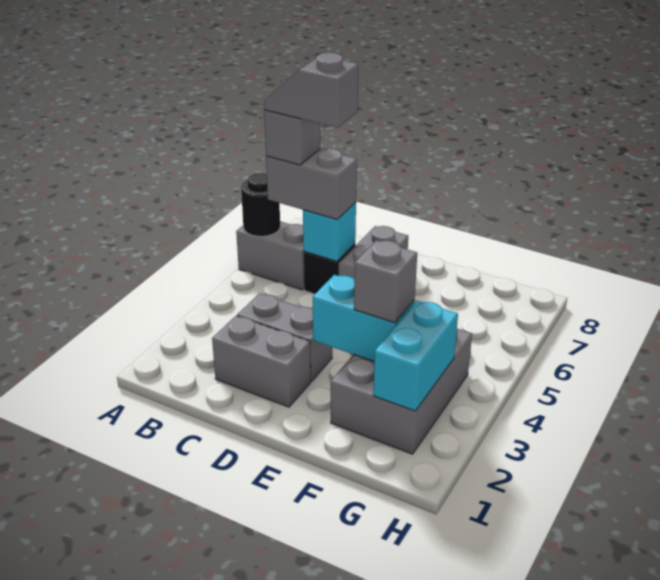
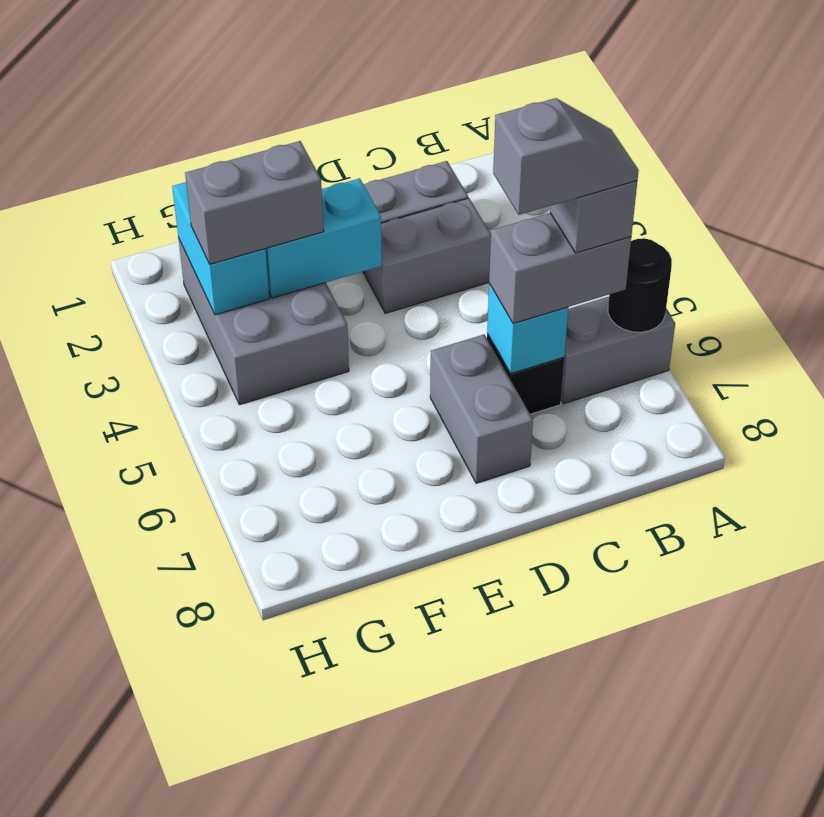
grey 1x1 brick [354,240,417,323] -> grey 1x2 brick [185,141,324,264]

